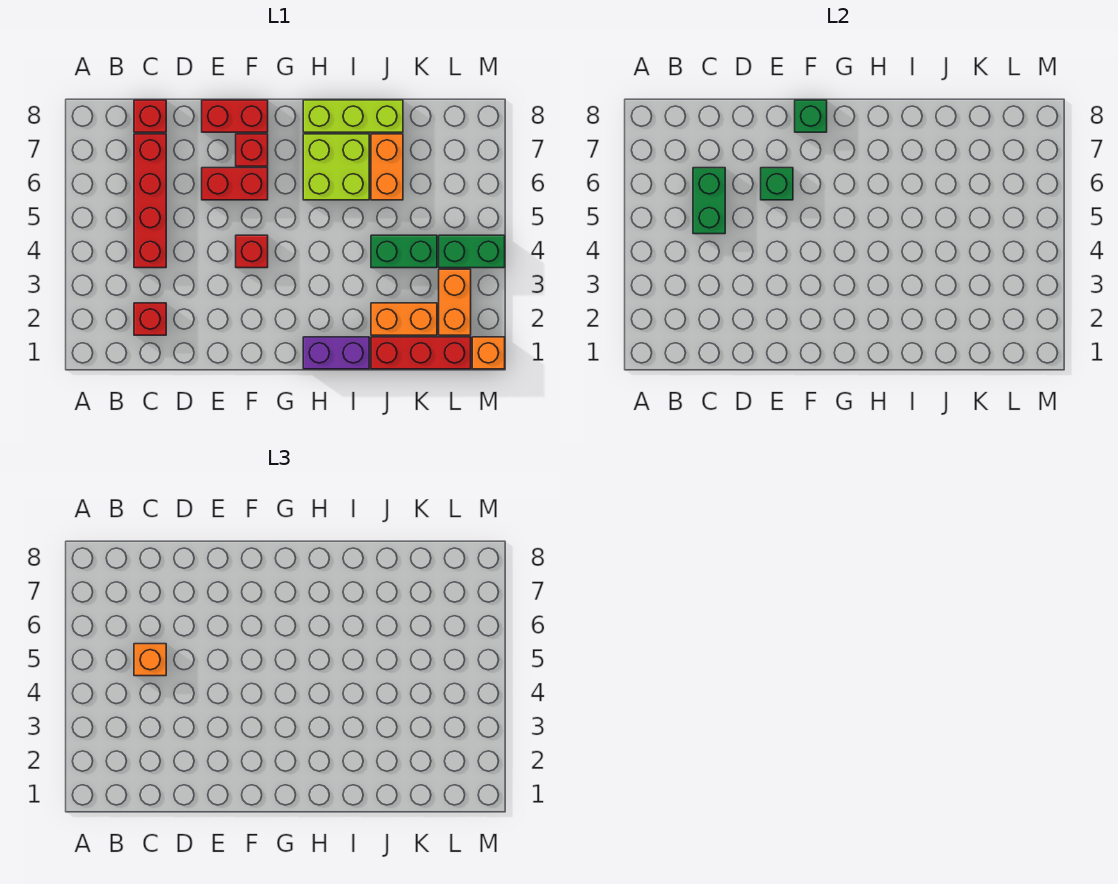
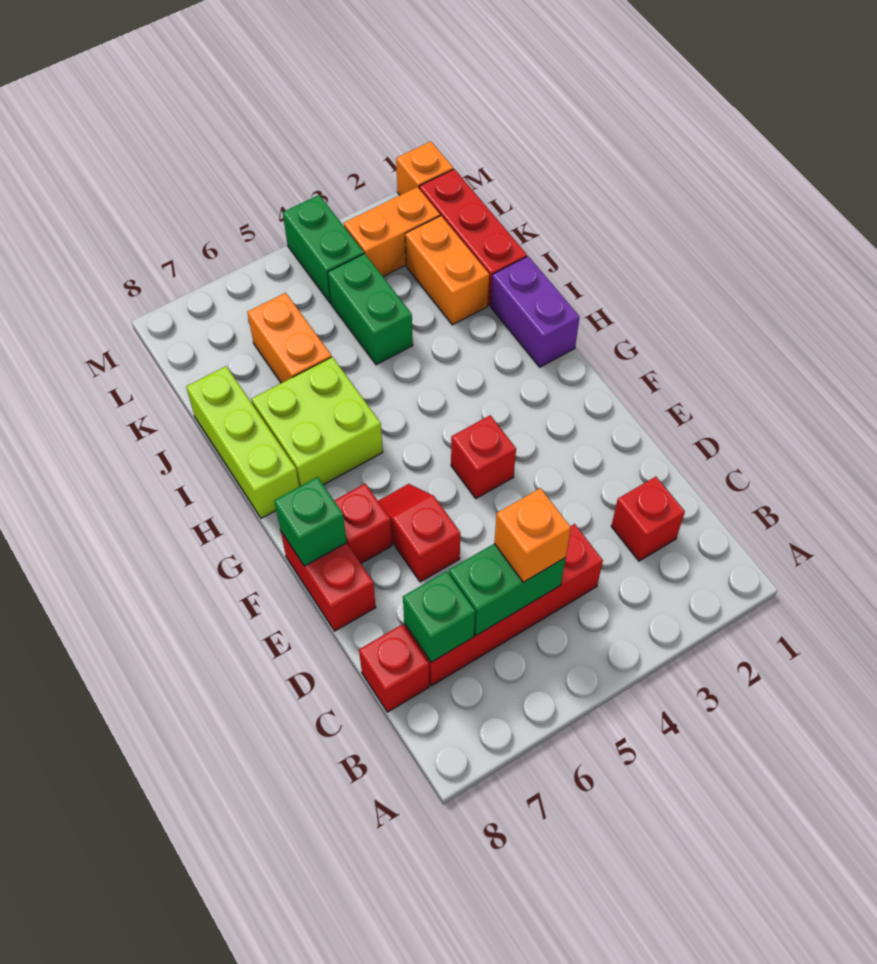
red 1x2 brick [202,168,268,200] -> red 1x2 slope [378,484,460,582]
green 1x1 brick [761,168,793,200] -> green 1x1 brick moved to [403,571,475,662]
orange 1x2 brick [371,134,403,200] -> orange 1x2 brick turned to [247,293,332,383]

